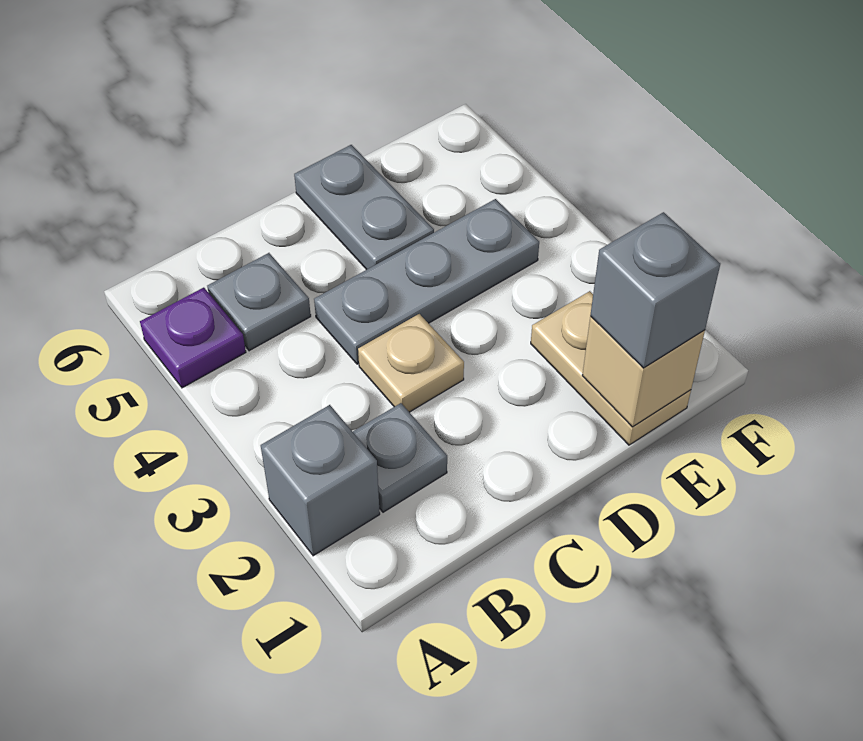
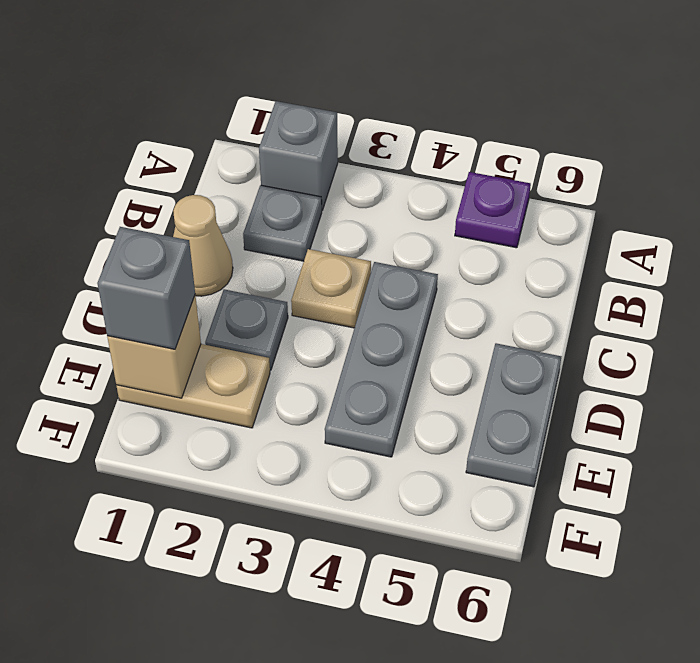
grey 1x1 plate [207,253,311,351] -> grey 1x1 plate moved to [205,289,288,370]
none -> tan 1x1 cone [173,195,233,296]
grey 1x2 plate [294,145,434,270] -> grey 1x2 plate turned to [466,343,561,487]

